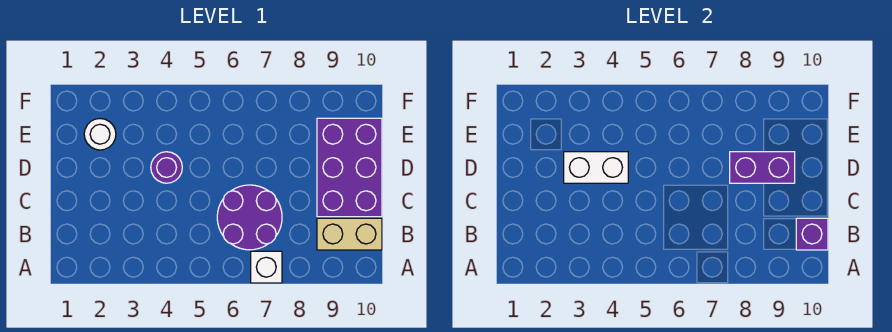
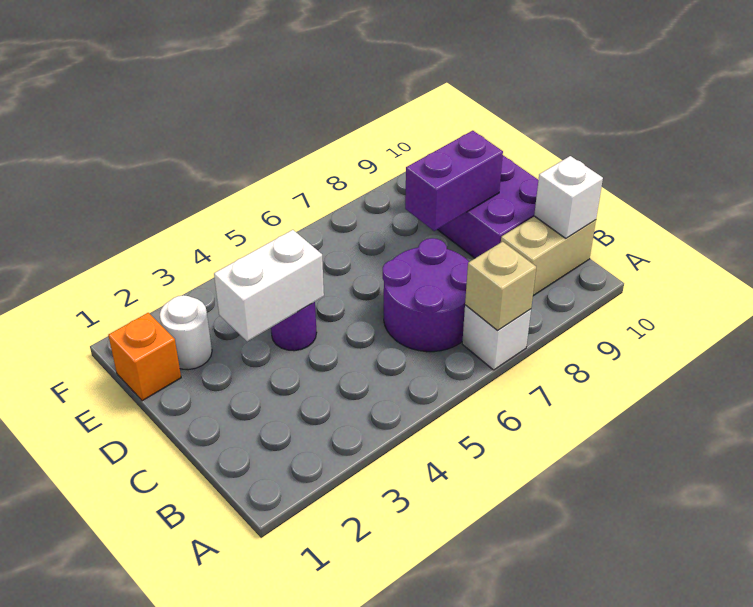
none -> tan 1x1 brick [465,242,536,330]
purple 1x1 brick [796,218,828,250] -> white 1x1 brick [534,156,603,238]
none -> orange 1x1 brick [108,313,181,401]

